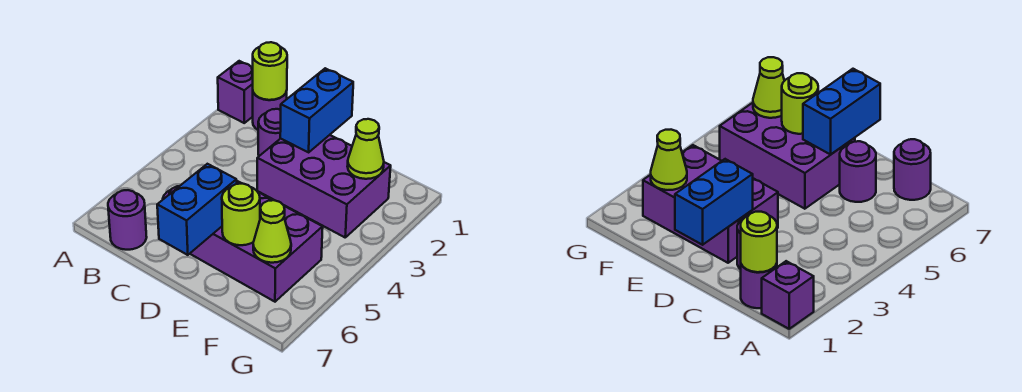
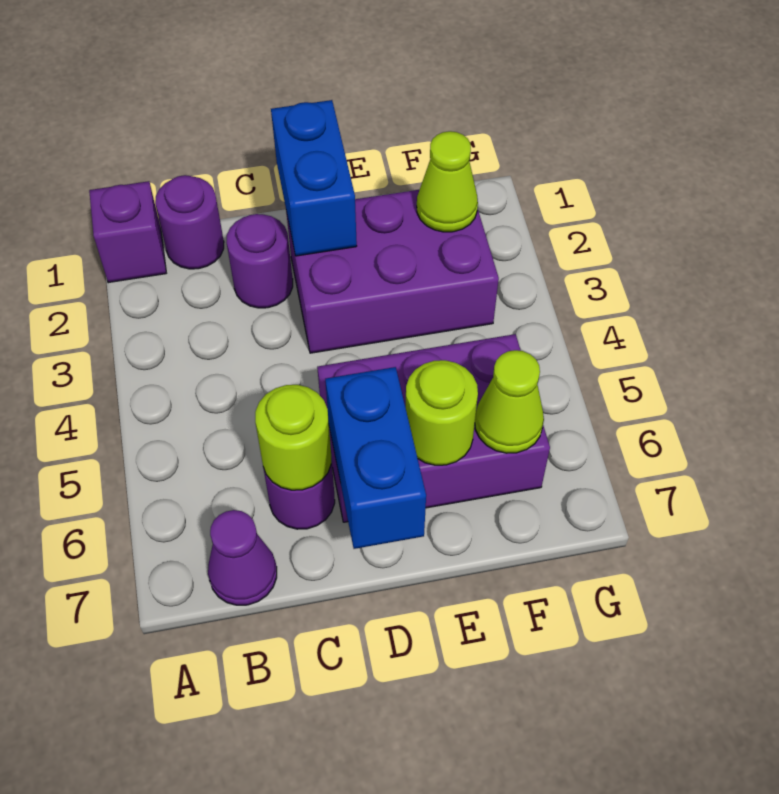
lime 1x1 round brick [253,42,287,100] -> lime 1x1 round brick moved to [255,385,331,490]
purple 1x1 round brick [108,190,147,250] -> purple 1x1 cone [208,510,277,605]

